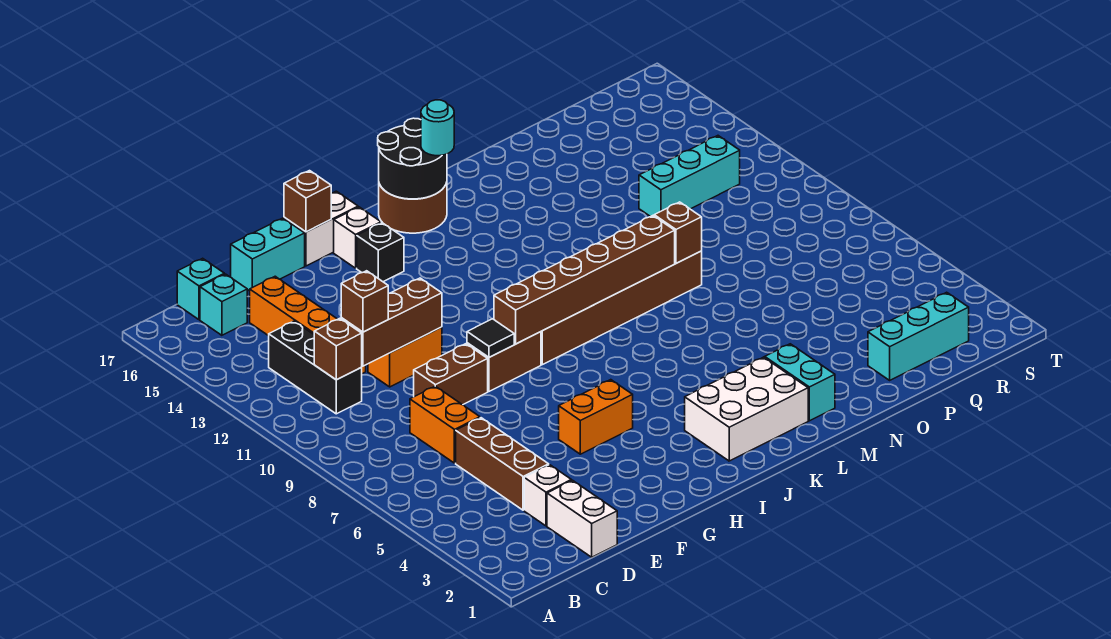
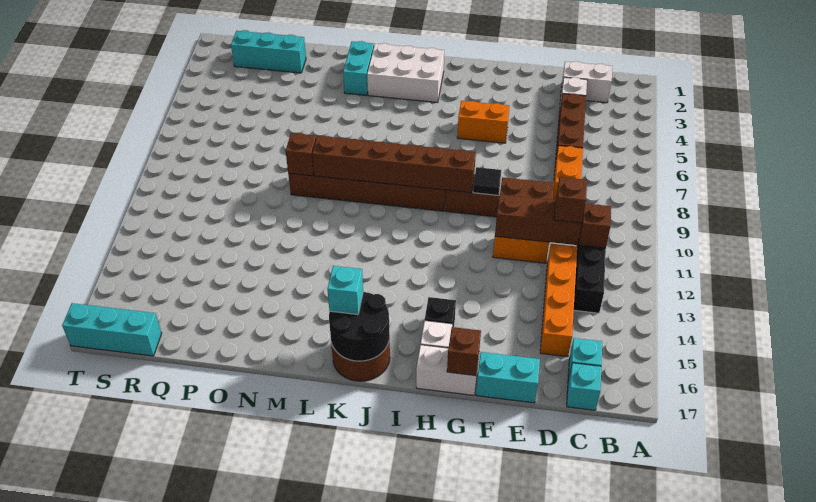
white 1x2 brick [547,480,617,557] -> white 1x2 brick turned to [561,61,612,103]
cyan 1x1 round brick [421,100,454,156] -> cyan 1x1 brick [327,266,363,315]
cyan 1x3 brick [639,136,740,217] -> cyan 1x3 brick moved to [62,303,162,356]

